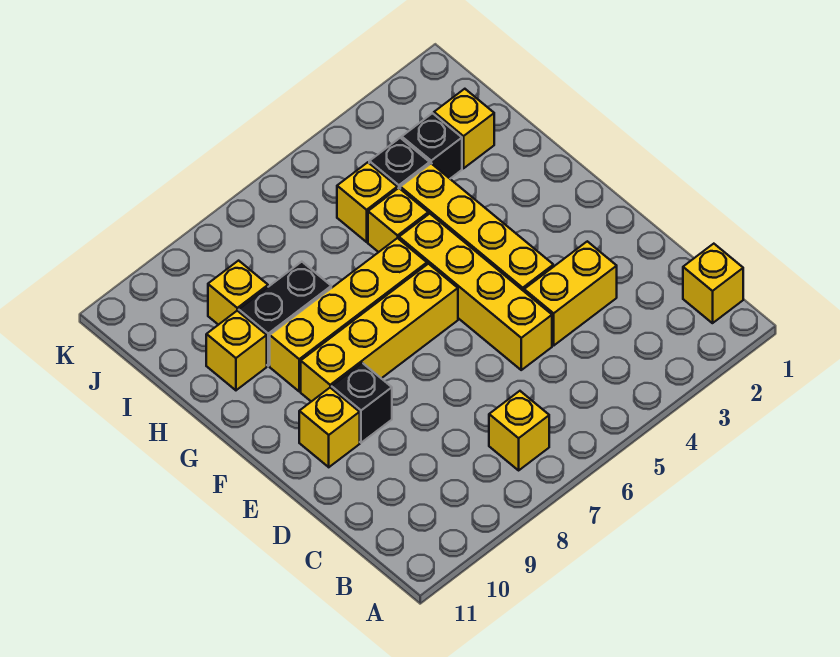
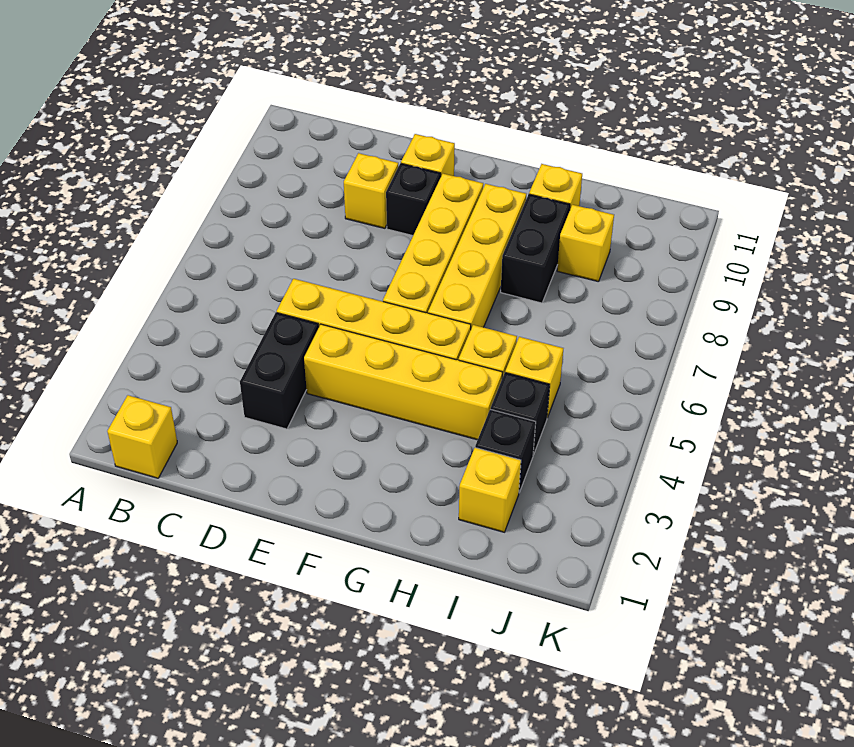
yellow 1x1 brick [489,391,549,470] -> yellow 1x1 brick moved to [344,153,398,228]
yellow 1x2 brick [524,241,617,345] -> black 1x2 brick [240,312,319,429]

